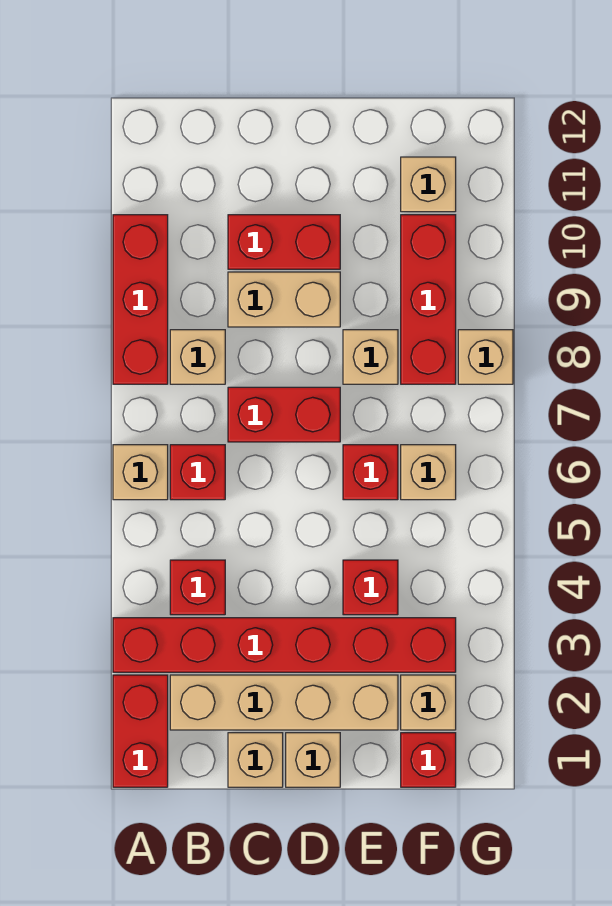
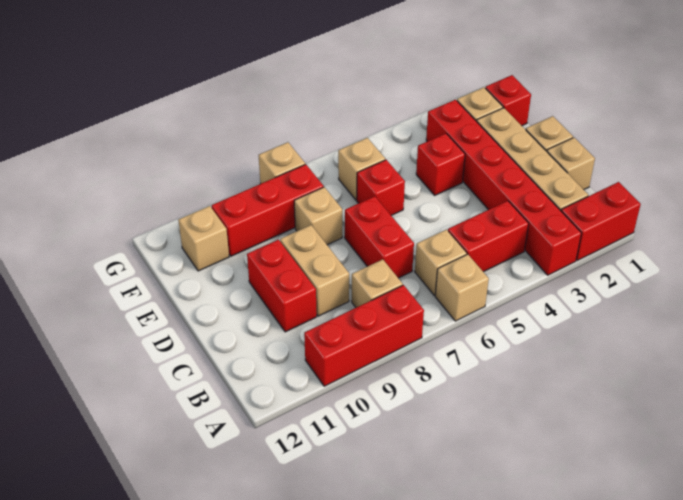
red 1x1 brick [170,560,225,615] -> red 1x2 brick [448,201,529,272]
red 1x1 brick [170,445,225,500] -> tan 1x1 brick [415,230,467,295]

